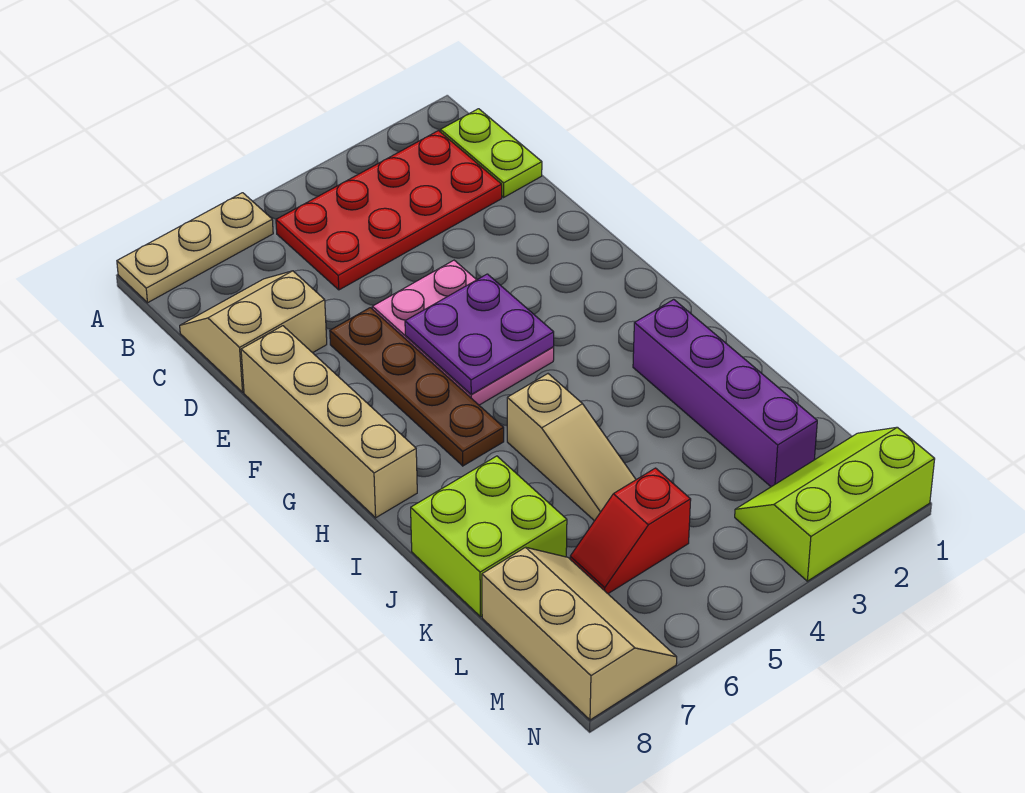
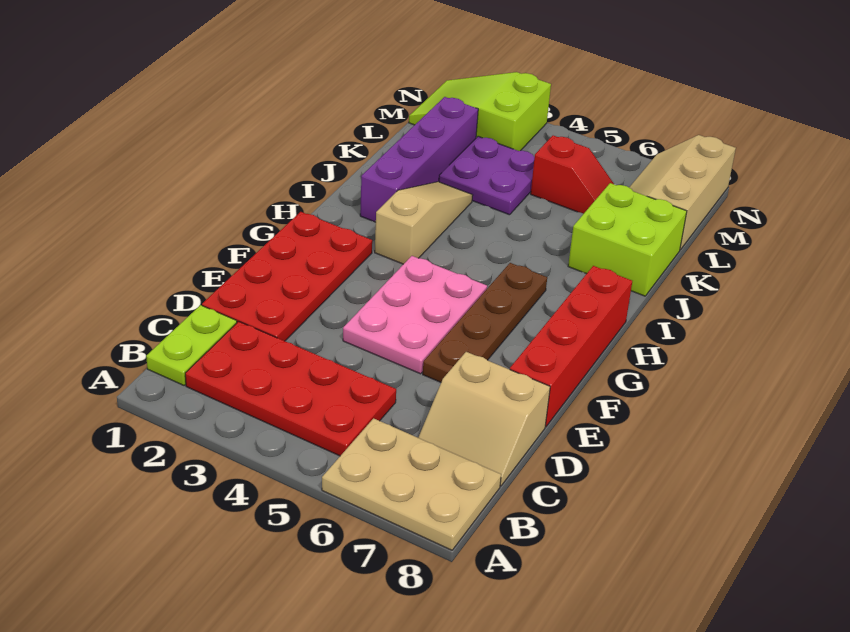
tan 1x3 plate [117,193,273,303] -> tan 2x3 plate [322,418,501,550]
none -> red 2x4 plate [202,212,372,341]
tan 1x4 brick [241,326,417,518] -> red 1x4 brick [510,266,632,427]
purple 2x2 plate [405,274,554,394] -> purple 2x2 plate moved to [439,136,534,215]
tan 1x3 slope [507,374,636,521] -> tan 1x3 slope moved to [375,182,473,264]
lime 2x3 slope [735,427,935,581] -> lime 2x3 slope turned to [409,72,551,151]

